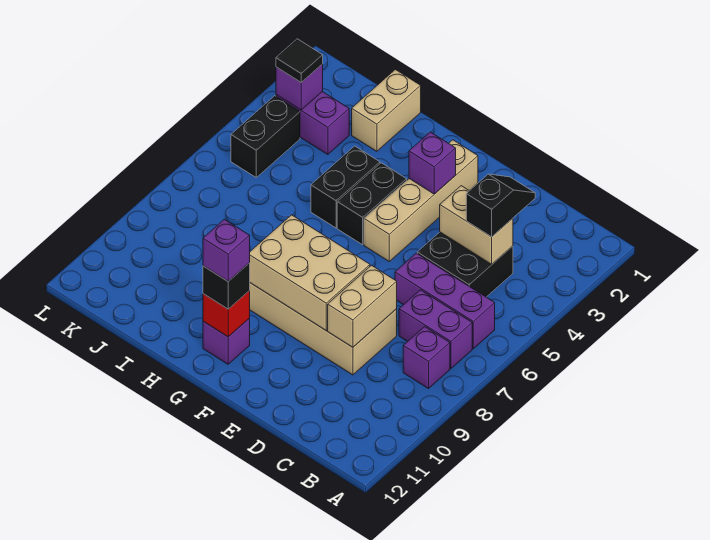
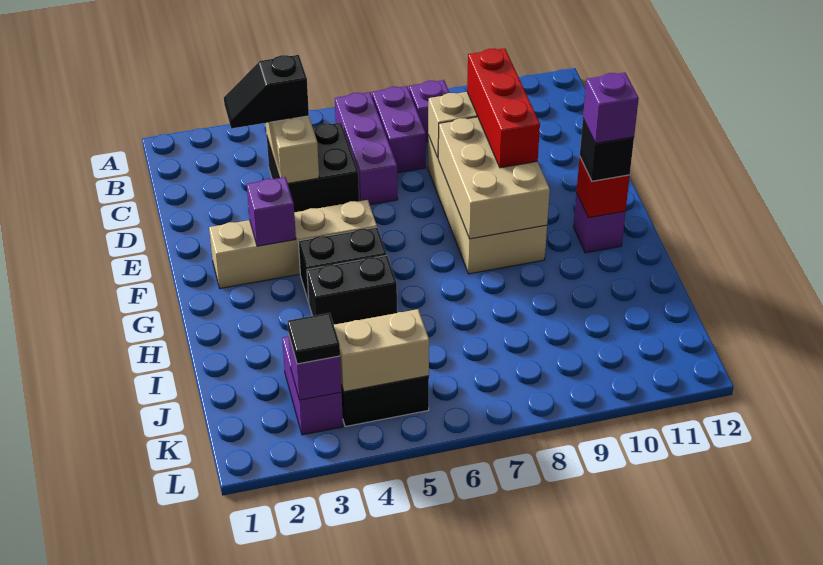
none -> red 1x3 brick [467,48,540,168]
tan 1x2 brick [352,70,421,151] -> tan 1x2 brick moved to [334,309,429,392]

